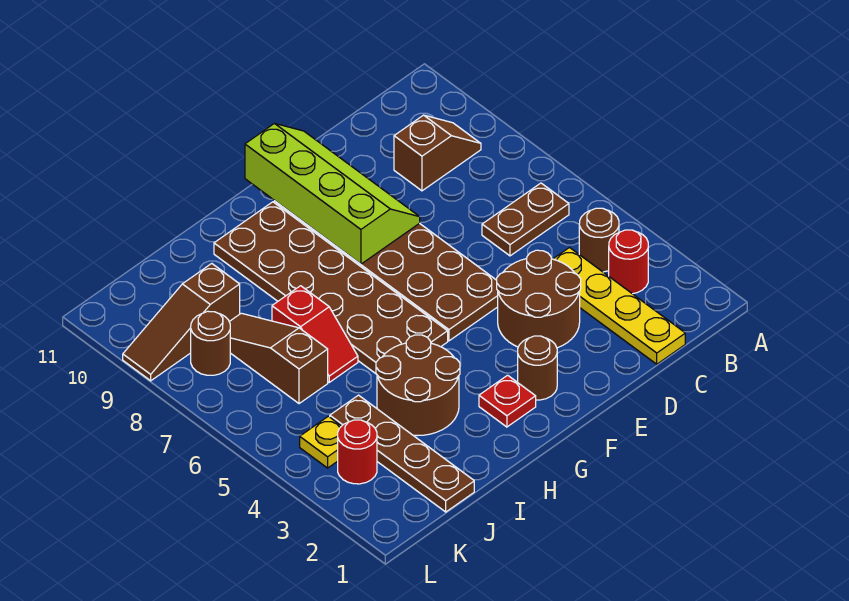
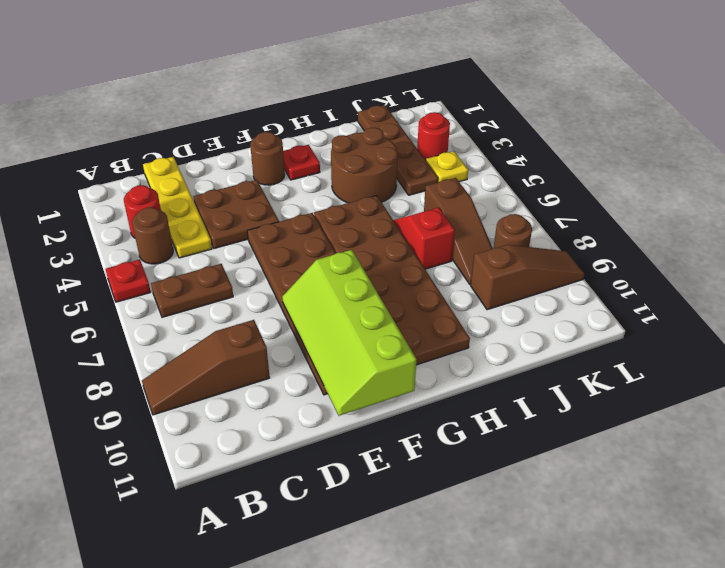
none -> red 1x1 plate [105,259,151,302]
brown 1x2 slope [394,115,481,191] -> brown 1x3 slope [142,320,270,415]
brown 2x2 round brick [497,250,581,348] -> brown 2x2 plate [193,180,279,248]

